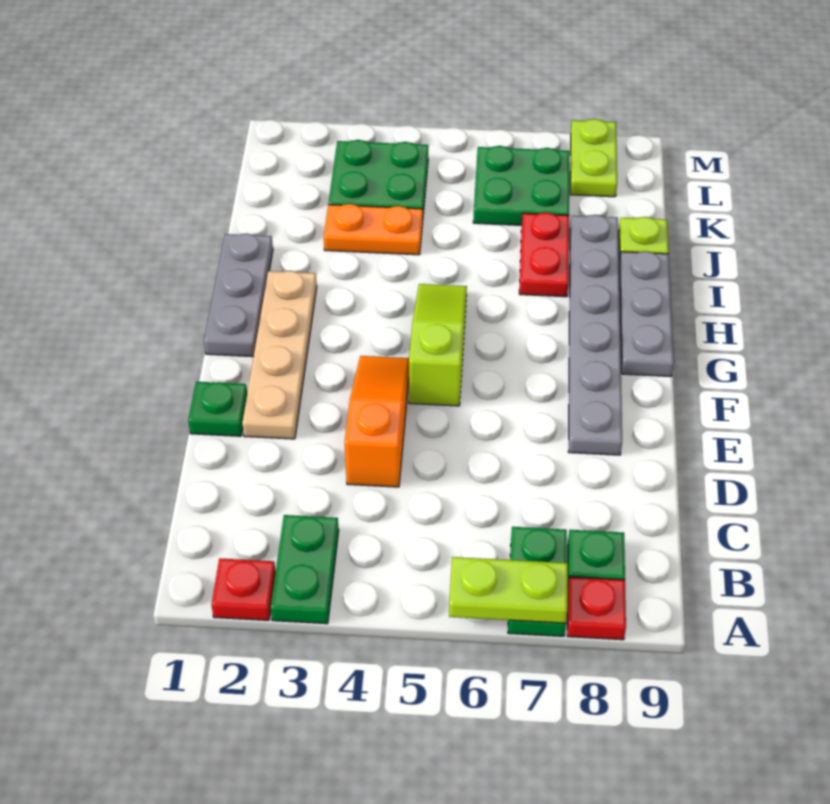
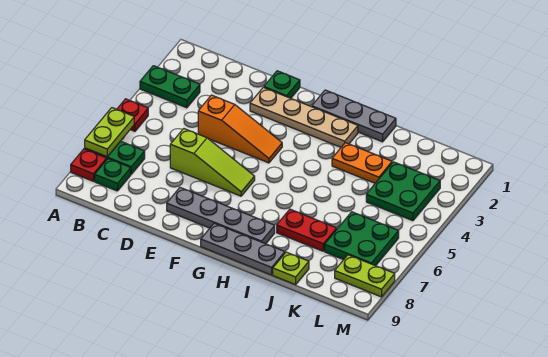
red 1x1 plate [211,559,276,620] -> red 1x1 plate moved to [117,99,148,131]
grey 1x6 plate [568,215,622,455] -> grey 1x4 plate [167,188,275,244]
lime 1x3 slope [409,284,467,406] -> lime 1x3 slope moved to [170,129,255,196]
orange 1x2 plate [324,204,423,255] -> orange 1x2 plate turned to [332,143,392,183]

